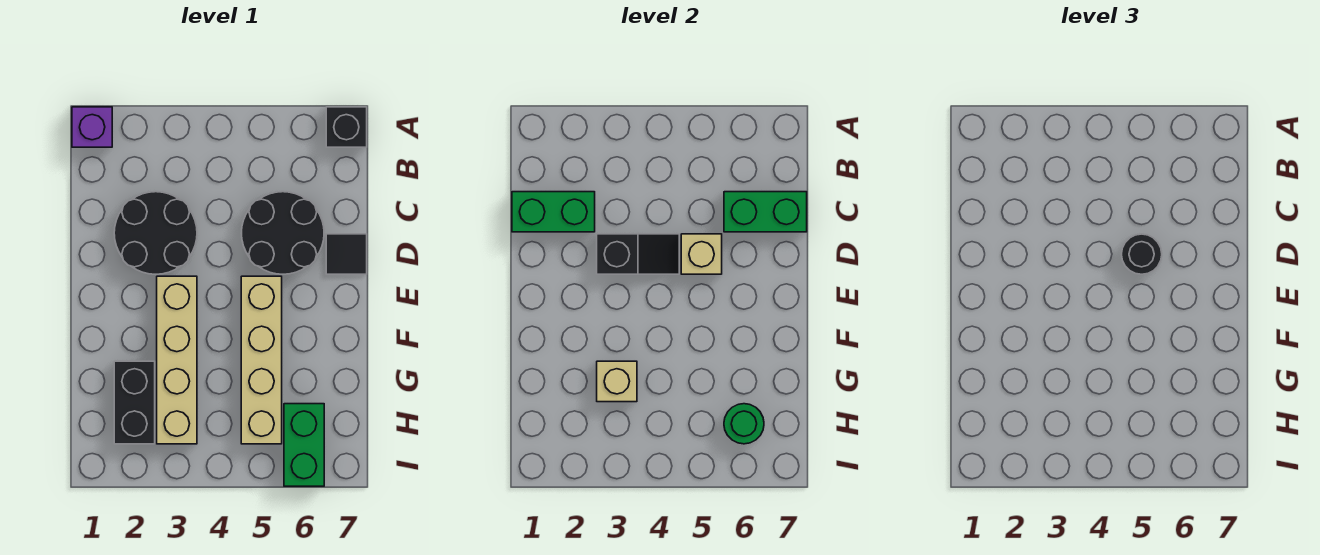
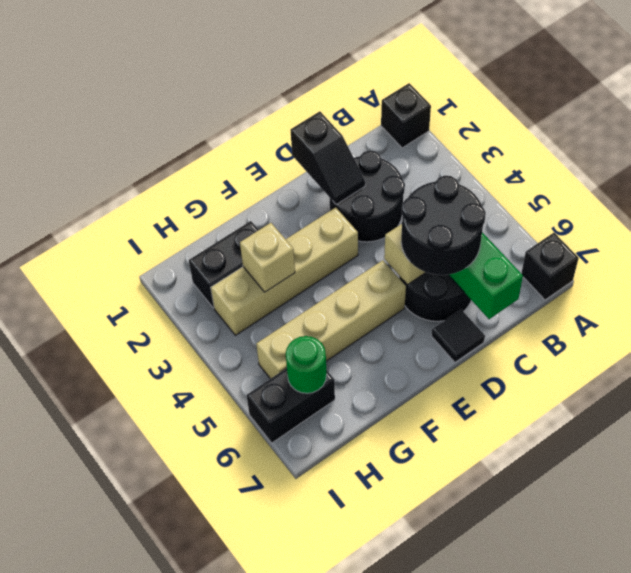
purple 1x1 brick [72,107,112,147] -> black 1x1 brick [381,83,431,148]
green 1x2 brick [512,192,595,232] -> none
black 1x2 slope [597,234,679,274] -> black 1x2 slope moved to [291,111,365,205]
black 1x1 round brick [1121,234,1162,274] -> black 2x2 round brick [401,176,486,275]
green 1x2 brick [284,404,324,486] -> black 1x2 brick [247,368,335,443]

